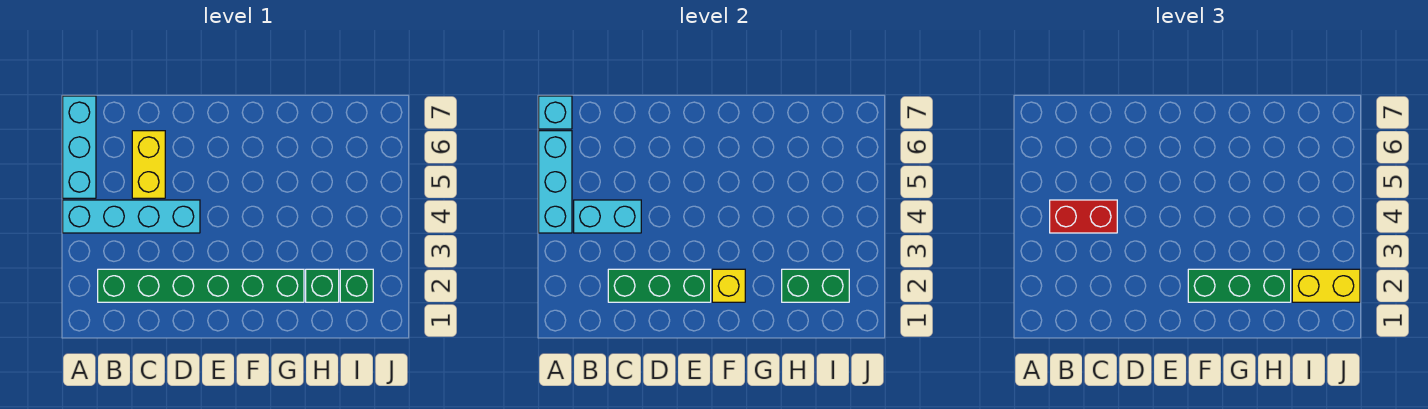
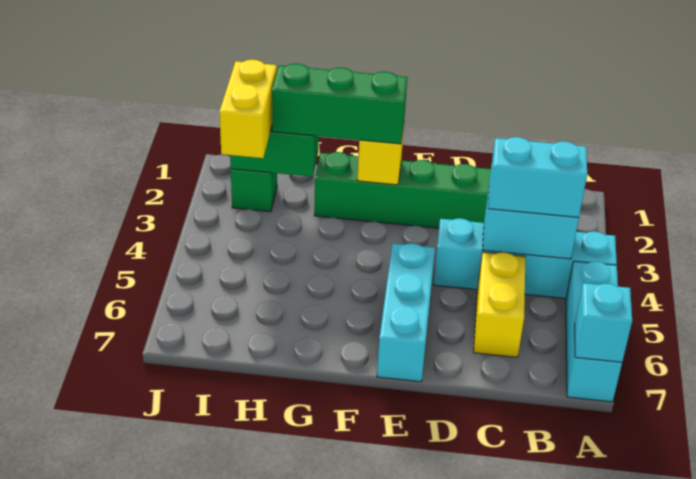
cyan 1x3 brick [539,131,572,233] -> cyan 1x3 brick moved to [377,243,435,382]
red 1x2 brick [1050,200,1117,233] -> cyan 1x2 brick [488,137,587,217]
green 1x3 brick [608,269,711,302] -> none
green 1x1 brick [306,269,339,302] -> none
yellow 1x2 brick [1292,269,1360,302] -> yellow 1x2 brick turned to [219,60,277,158]

